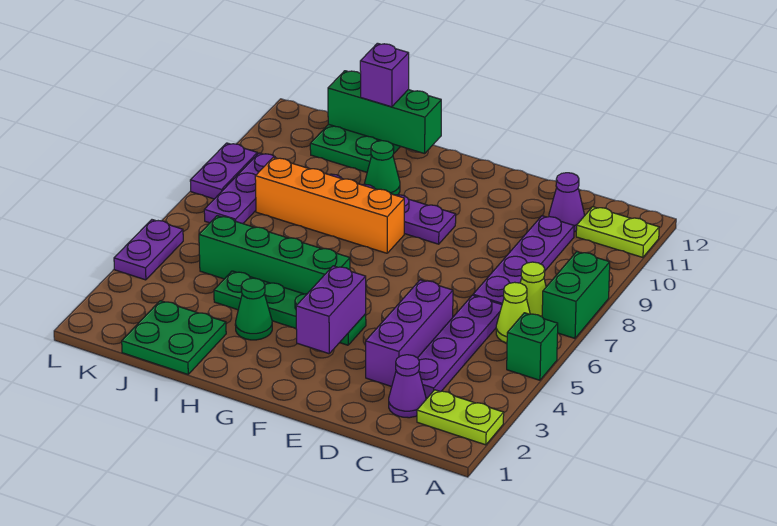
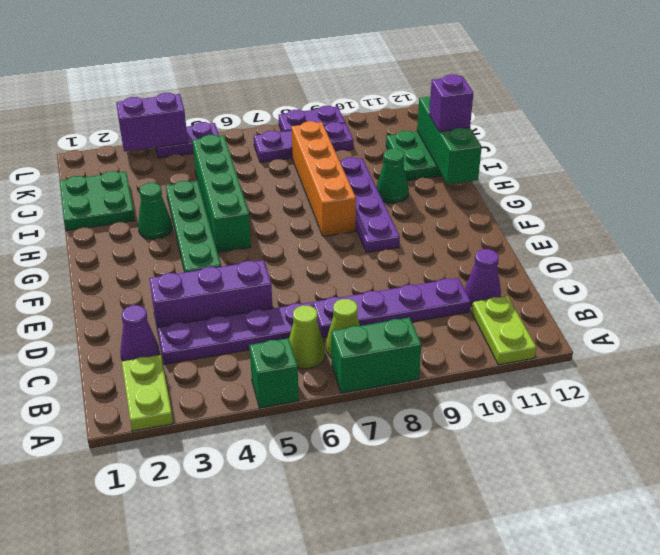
purple 1x2 brick [296,266,366,354] -> purple 1x2 brick moved to [116,93,188,152]

